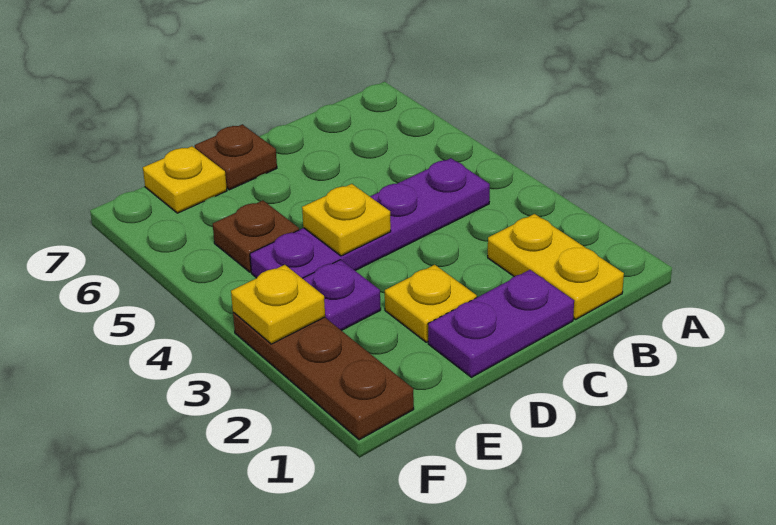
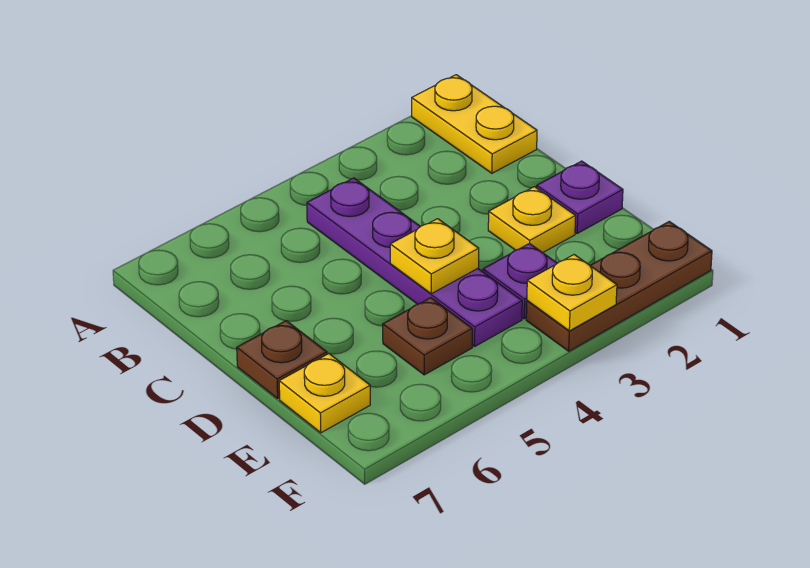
yellow 1x2 plate [488,214,624,320] -> yellow 1x2 plate turned to [412,75,537,173]
purple 1x2 plate [428,270,574,377] -> purple 1x1 plate [537,161,623,233]

